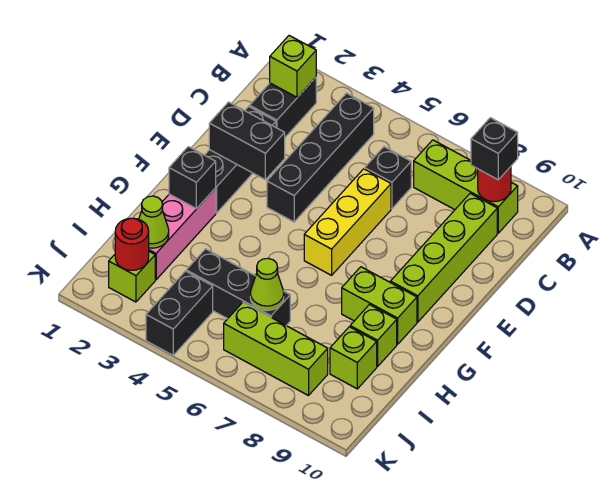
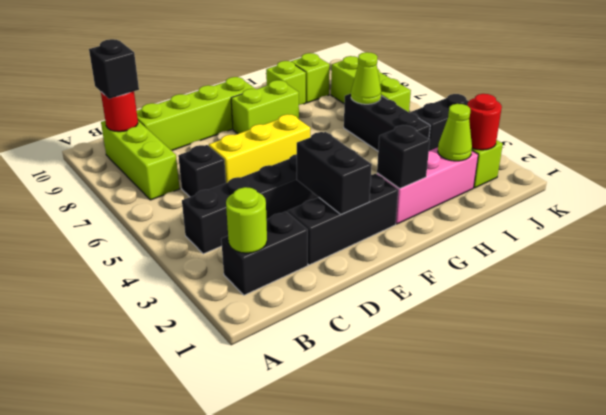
lime 1x1 brick [270,36,316,97] -> lime 1x1 round brick [226,187,267,253]
lime 1x2 brick [342,267,417,344] -> lime 1x2 brick turned to [231,80,299,134]

